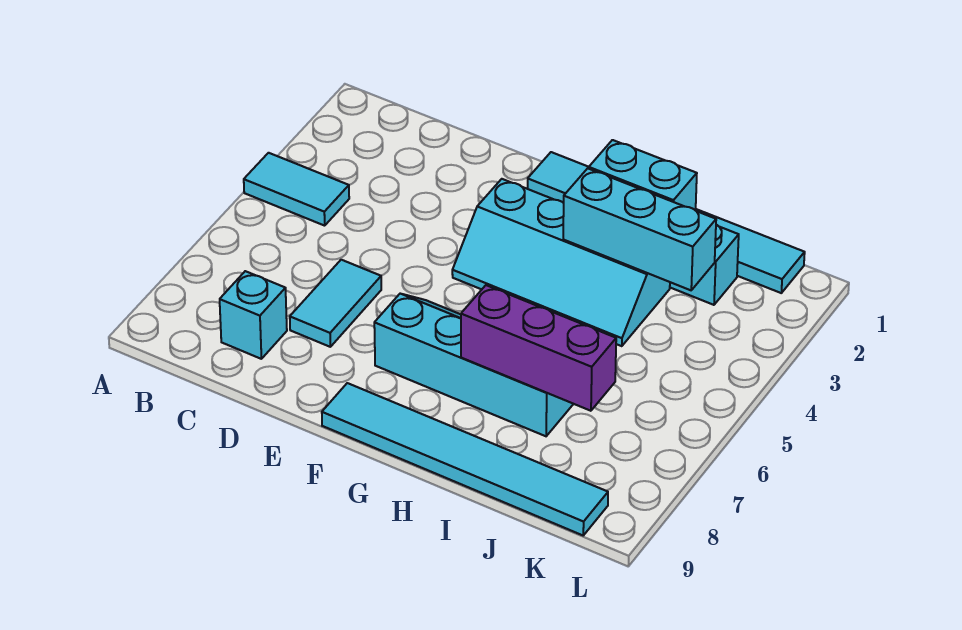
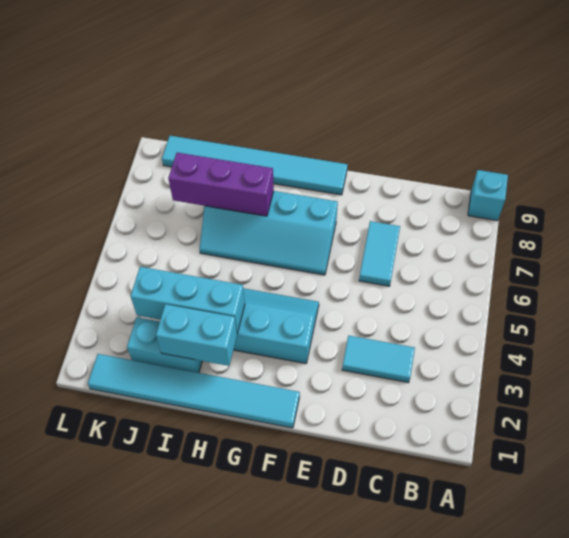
cyan 1x2 tile [244,153,349,226] -> cyan 1x2 tile moved to [342,336,415,383]
cyan 1x1 brick [220,271,287,359] -> cyan 1x1 brick moved to [468,170,508,221]

